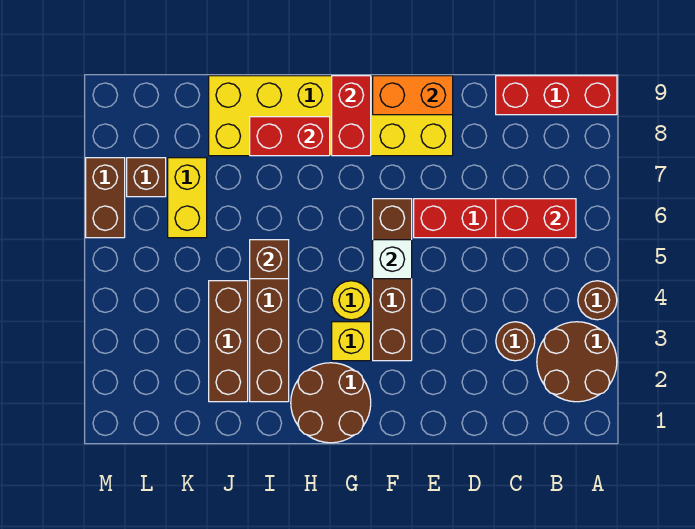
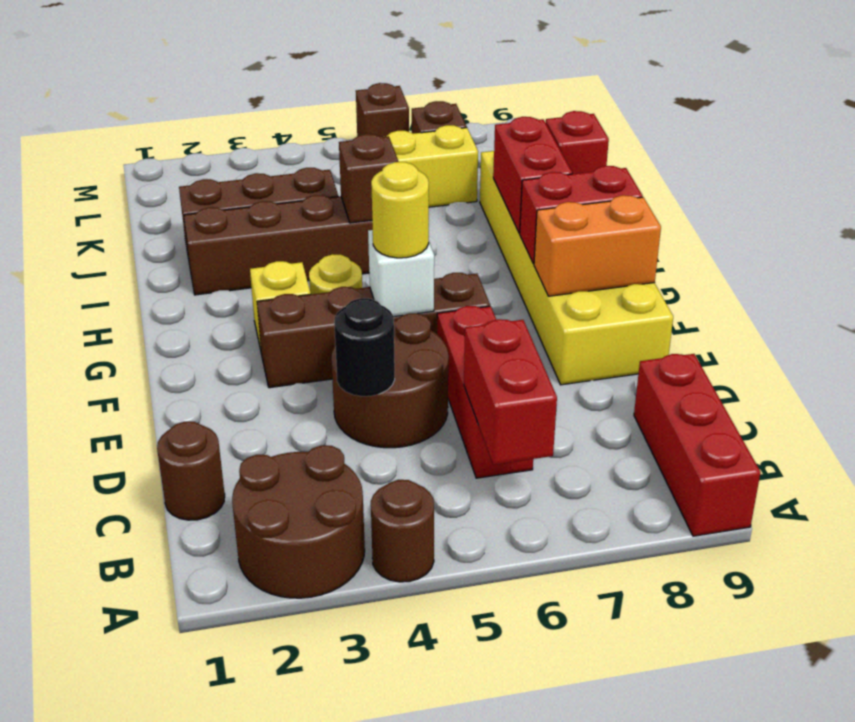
brown 1x1 round brick [496,322,535,361] -> brown 1x1 round brick moved to [157,422,225,520]
none -> black 1x1 round brick [334,298,395,396]
orange 1x2 brick [373,76,453,115] -> orange 1x2 brick turned to [534,195,661,296]
none -> yellow 1x1 round brick [371,162,429,258]
brown 2x2 round brick [291,363,371,443] -> brown 2x2 round brick moved to [331,313,448,448]
none -> red 1x1 brick [546,111,609,174]
brown 1x2 brick [86,158,125,238] -> brown 1x1 brick [356,83,409,137]

